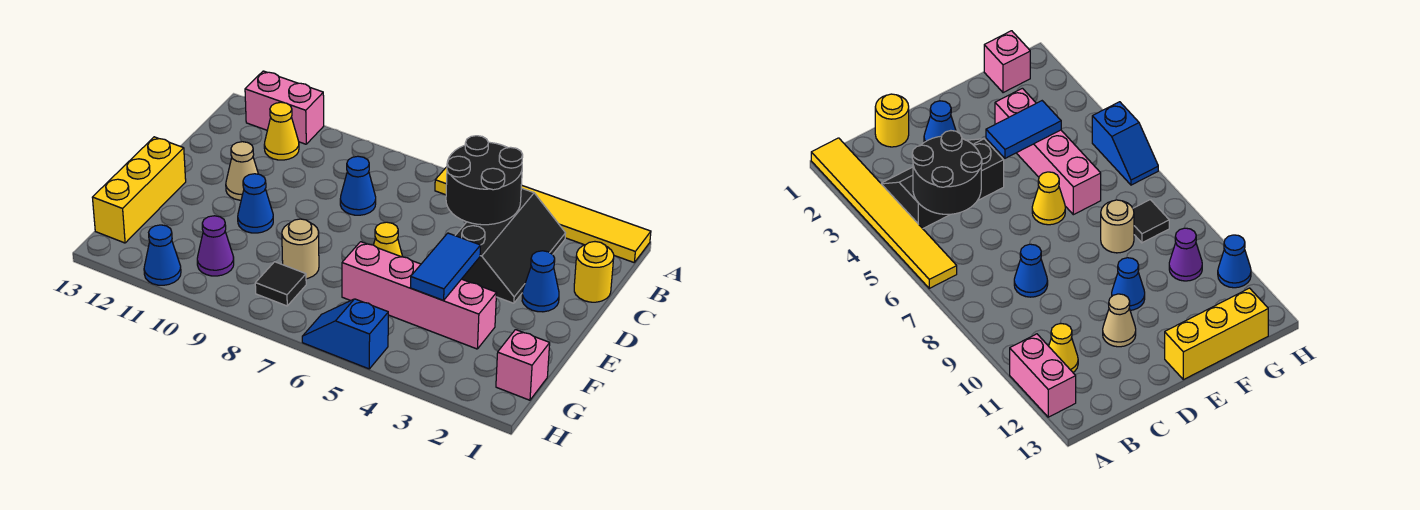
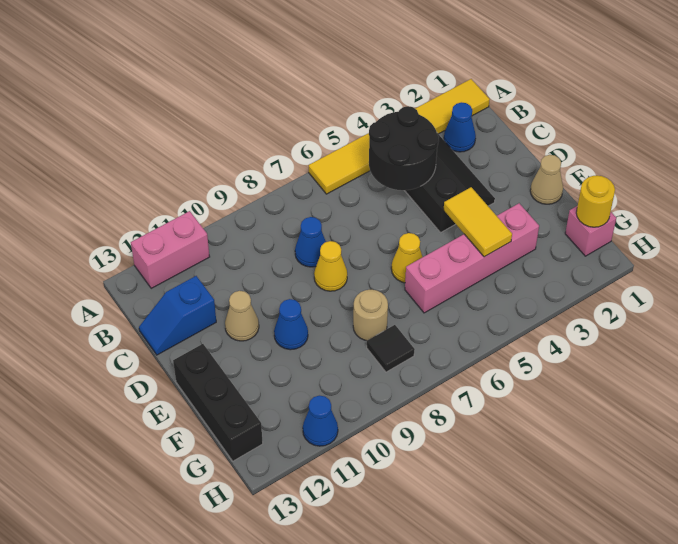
yellow 1x1 cone [264,102,299,160] -> yellow 1x1 cone moved to [314,241,347,291]
yellow 1x1 round brick [574,242,614,302] -> yellow 1x1 round brick moved to [576,175,615,227]
blue 1x1 cone [522,251,559,312] -> blue 1x1 cone moved to [444,102,476,152]
none -> tan 1x1 cone [530,155,563,204]
blue 1x2 tile [410,233,481,300] -> yellow 1x2 tile [444,187,512,257]
yellow 1x3 brick [92,137,186,243] -> black 1x3 brick [173,344,263,461]
purple 1x1 cone [197,216,234,276] -> none
blue 1x2 slope [302,299,388,369] -> blue 1x2 slope moved to [139,276,216,355]

